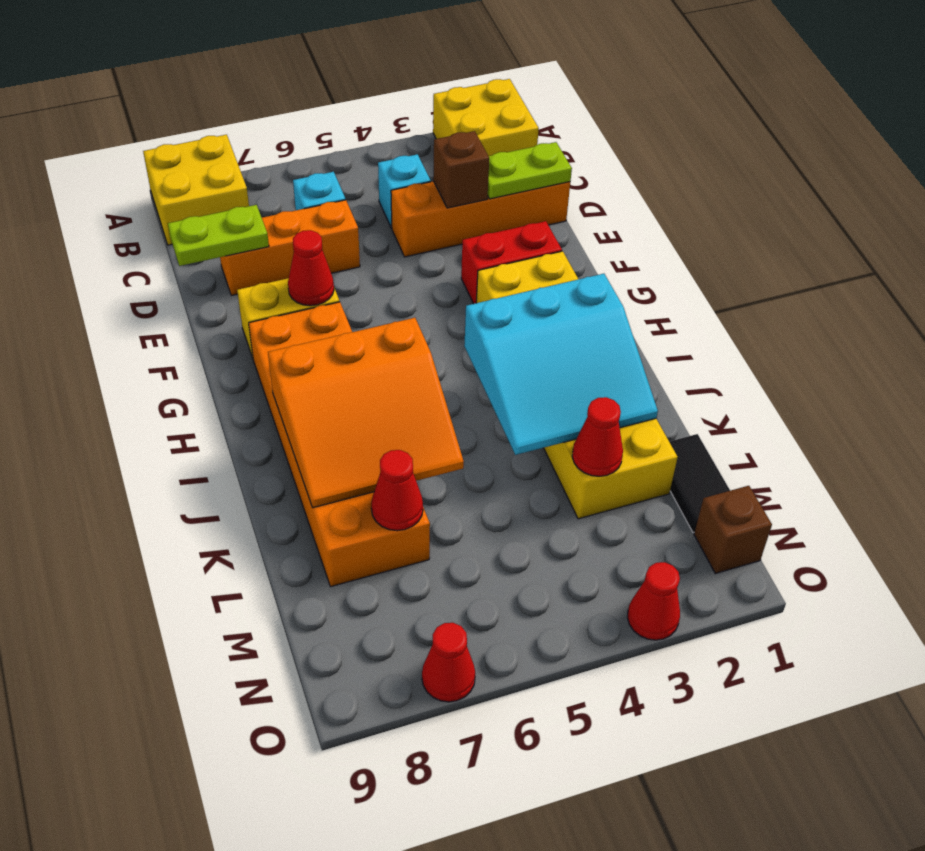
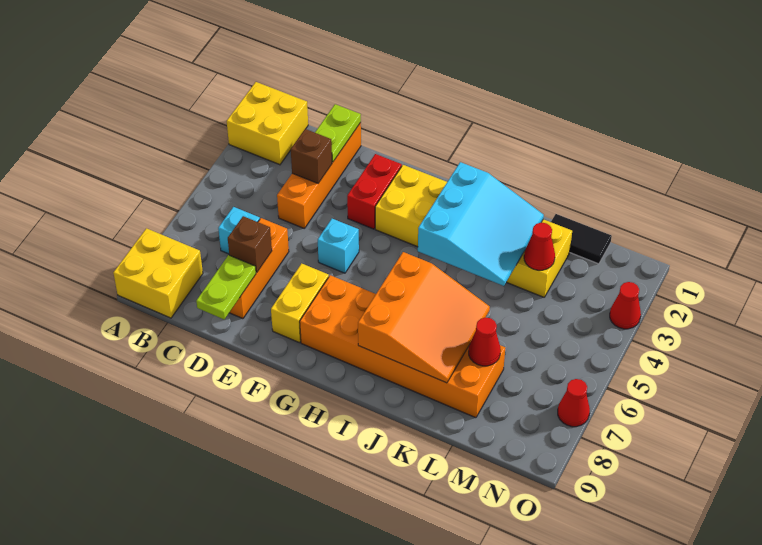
cyan 1x1 brick [378,154,431,228] -> cyan 1x1 brick moved to [318,219,359,273]
red 1x1 cone [288,230,334,306] -> none
brown 1x1 brick [694,486,772,574] -> brown 1x1 brick moved to [228,216,272,272]

